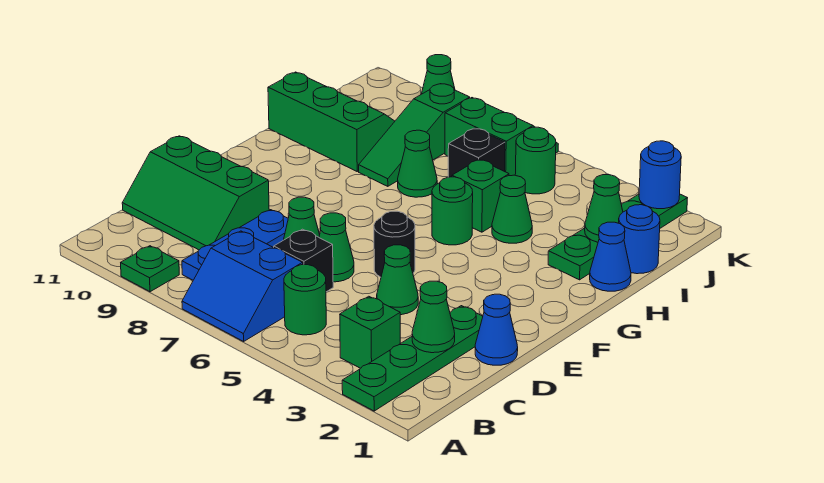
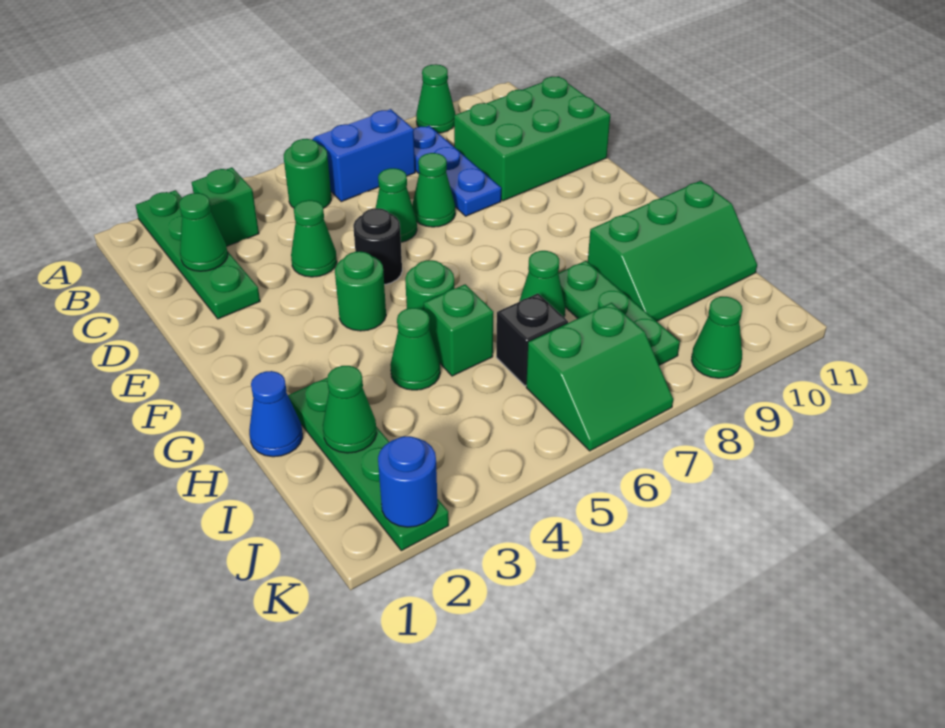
green 1x1 plate [121,246,179,292] -> green 1x1 cone [416,64,456,133]
black 1x1 brick [274,229,333,292] -> none
green 2x3 slope [122,136,269,250] -> green 2x3 brick [454,76,610,201]
blue 1x1 cone [475,294,518,365] -> none
green 1x3 slope [359,84,470,186] -> green 1x3 plate [558,261,680,365]
blue 1x1 round brick [619,205,660,274] -> none
green 1x1 round brick [515,127,556,194] -> green 1x1 round brick moved to [335,252,386,331]

